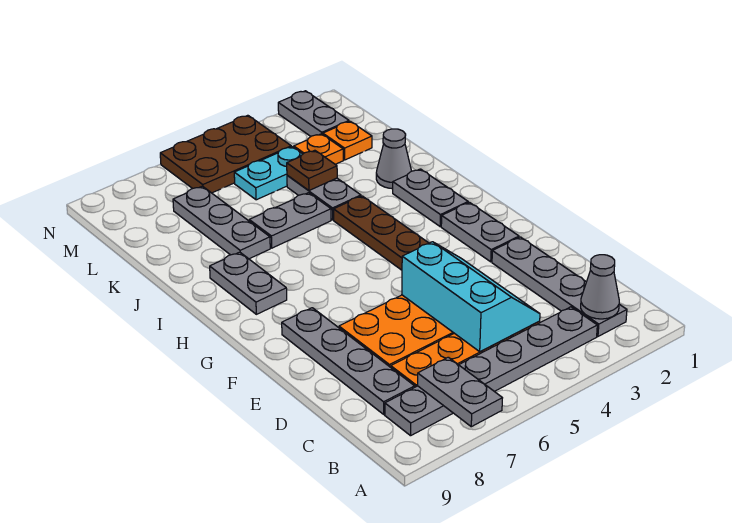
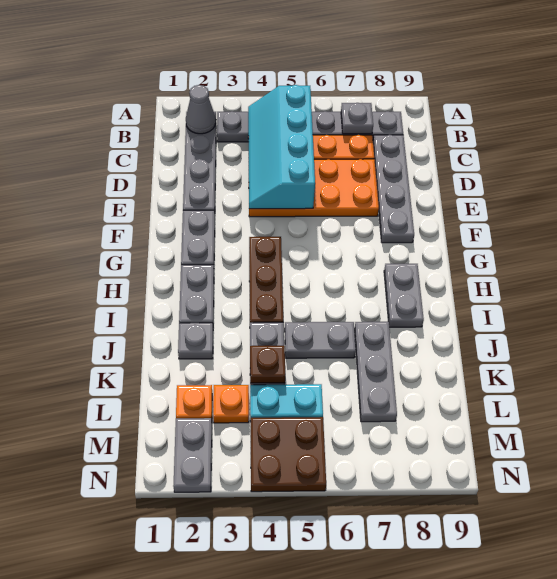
grey 1x2 plate [417,357,502,427] -> grey 1x1 plate [341,103,373,134]
cyan 2x3 slope [402,242,540,352] -> cyan 2x4 slope [248,85,315,209]
grey 1x1 cone [376,129,411,189] -> grey 1x1 plate [178,323,213,359]
brown 2x3 plate [160,115,291,193] -> brown 2x2 plate [251,417,326,492]

